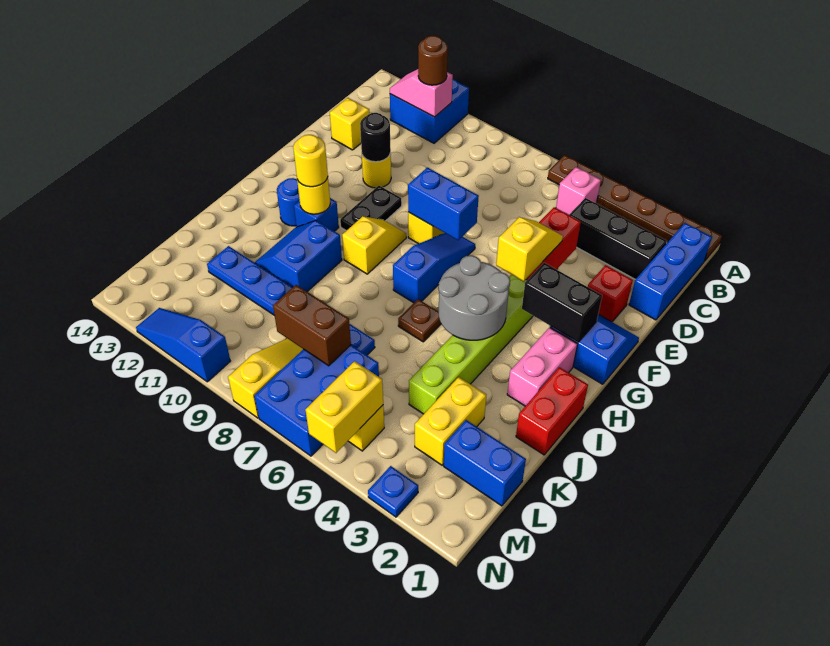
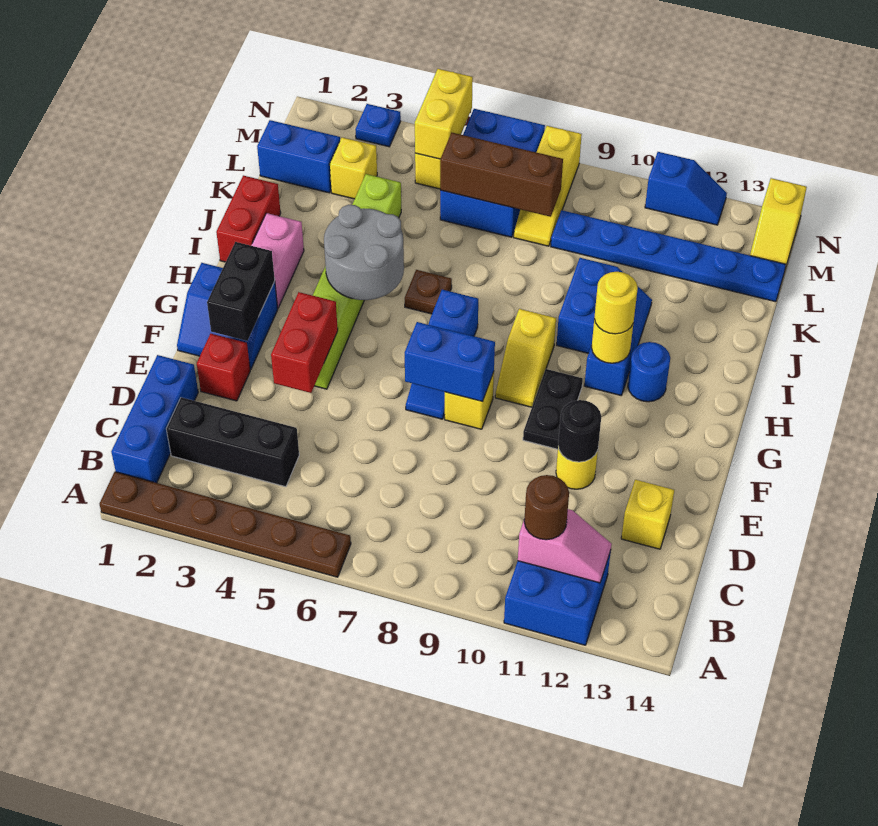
pink 1x1 brick [556,167,601,215] -> none
yellow 1x2 slope [496,217,563,281] -> yellow 1x2 slope moved to [750,178,807,269]
black 1x2 brick [522,263,602,342] -> black 1x2 brick turned to [207,242,275,341]
yellow 1x2 brick [415,377,486,465] -> yellow 1x1 brick [330,137,377,199]
blue 1x6 plate [207,246,375,355] -> blue 1x6 plate moved to [551,210,786,302]
brown 1x2 brick [273,285,351,366] -> brown 1x3 brick [440,133,563,217]
blue 1x3 slope [136,308,230,382] -> blue 1x2 slope [645,152,727,225]

